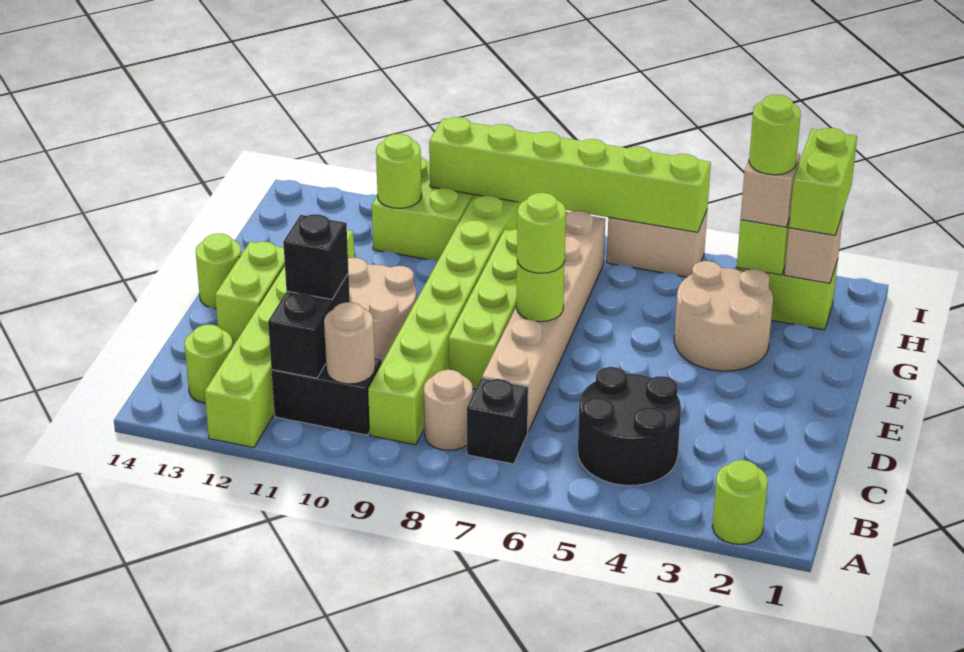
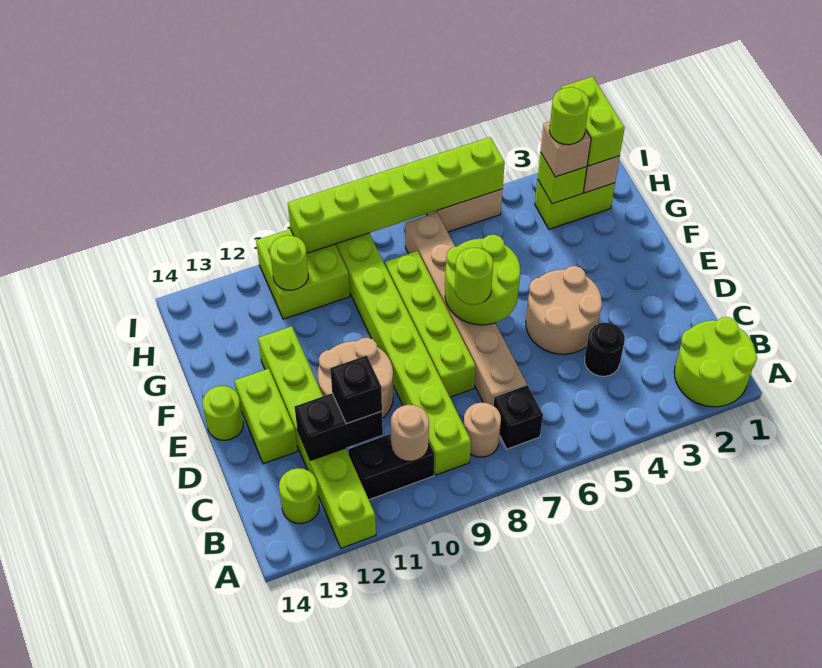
lime 1x1 round brick [712,460,768,544] -> lime 2x2 round brick [674,317,757,407]
black 2x2 round brick [578,367,681,486] -> black 1x1 round brick [585,322,625,376]
black 1x2 brick [268,273,350,378] -> black 1x2 brick turned to [295,393,383,460]
lime 1x1 round brick [516,261,565,322] -> lime 2x2 round brick [445,235,520,325]
tan 2x2 round brick [674,261,773,371] -> tan 2x2 round brick moved to [526,266,602,354]

